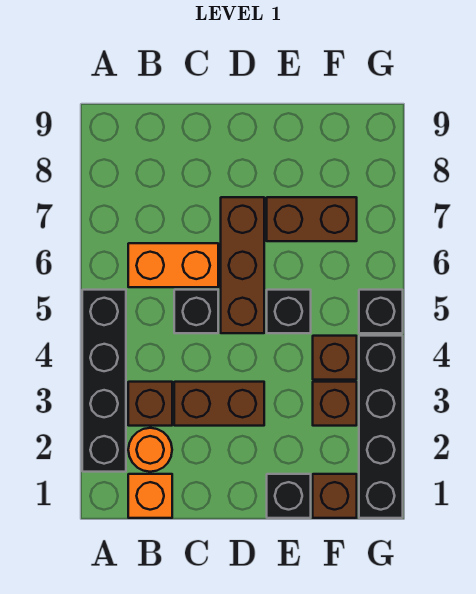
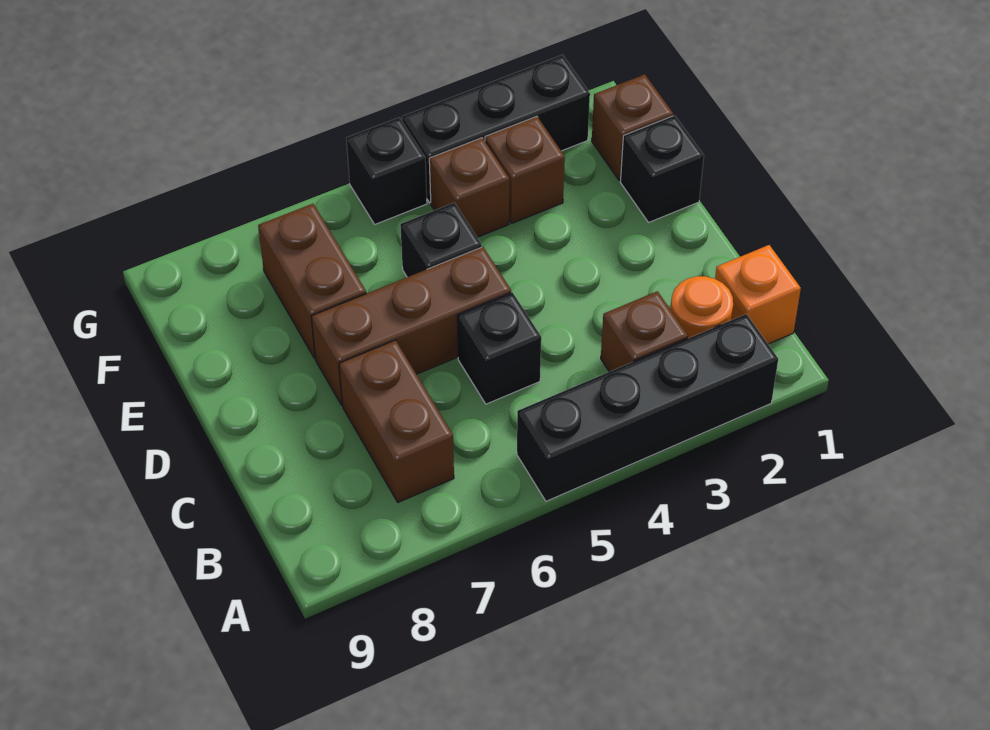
orange 1x2 brick [128,243,218,287] -> none
brown 1x2 brick [174,382,264,426] -> brown 1x2 brick moved to [339,340,454,502]
black 1x4 brick [359,336,403,518] -> black 1x3 brick [402,55,590,203]

